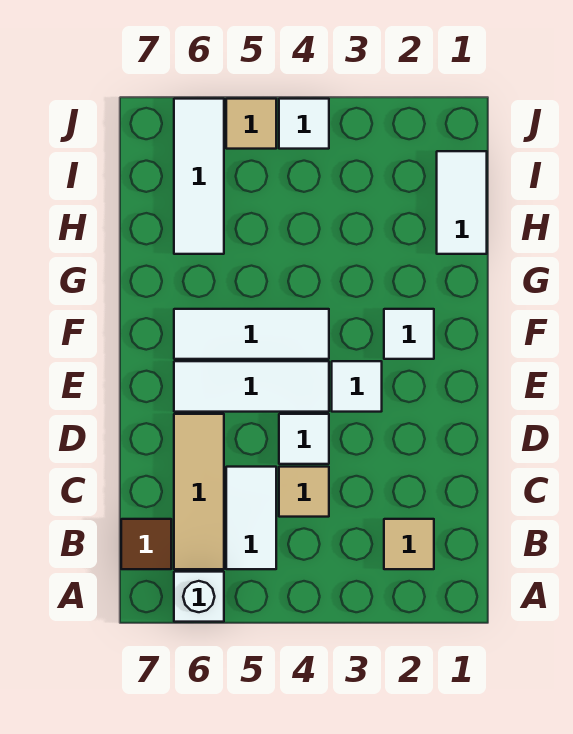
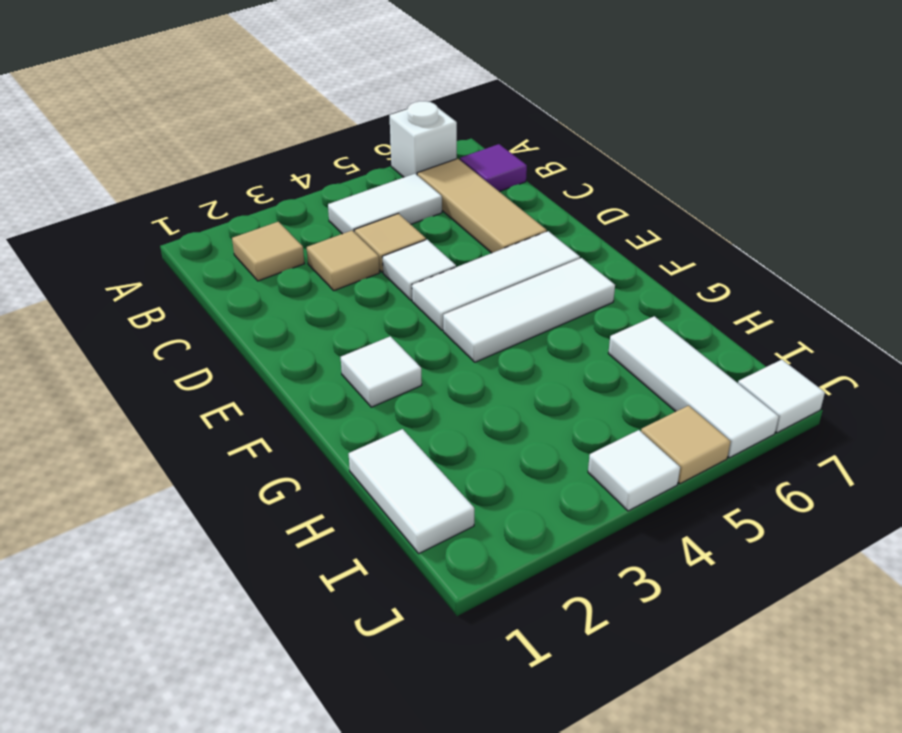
white 1x2 tile [226,467,276,569] -> white 1x2 tile turned to [328,174,442,234]
brown 1x1 tile [121,519,171,569] -> purple 1x1 tile [460,144,527,192]
none -> tan 1x1 tile [307,231,380,291]
white 1x1 tile [332,361,382,412] -> white 1x1 tile moved to [738,360,825,433]

